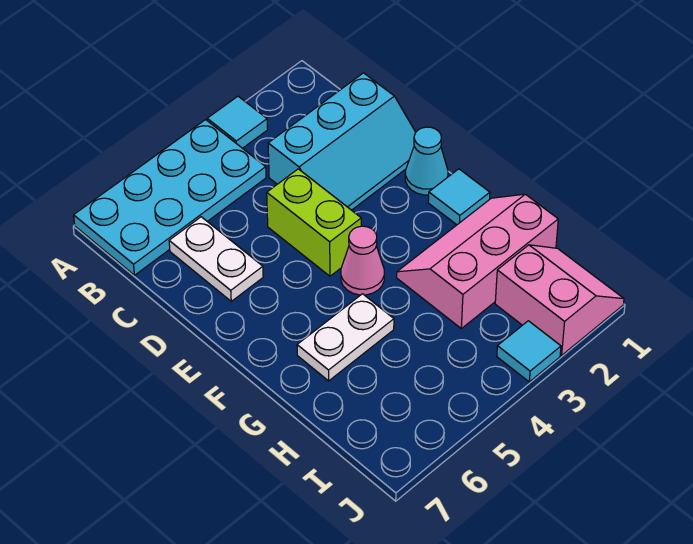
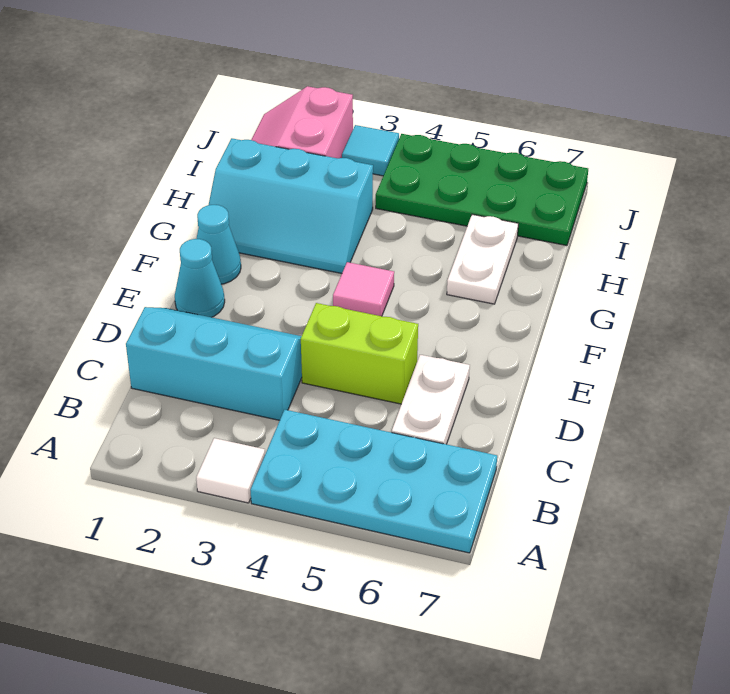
cyan 1x1 tile [207,96,268,148] -> white 1x1 tile [196,438,265,503]
lime 1x2 brick [267,169,361,276] -> lime 1x2 brick turned to [301,303,418,404]
cyan 1x1 tile [428,169,490,225] -> cyan 1x1 cone [196,205,241,284]
pink 1x1 cone [341,226,384,295] -> pink 1x1 tile [333,262,394,316]
pink 2x3 slope [397,194,558,328] -> cyan 2x3 slope [209,138,373,273]
white 1x2 plate [297,294,394,381] -> white 1x2 plate turned to [447,214,518,304]
none -> green 2x4 plate [376,134,588,245]

